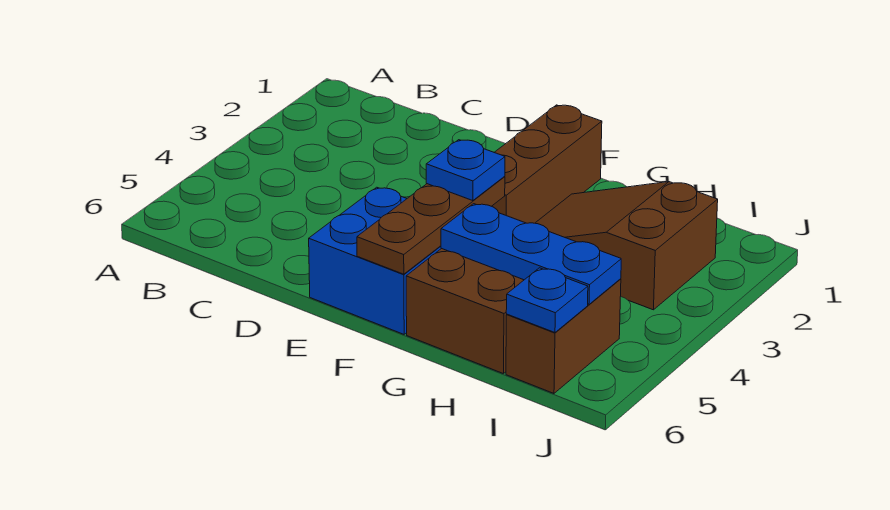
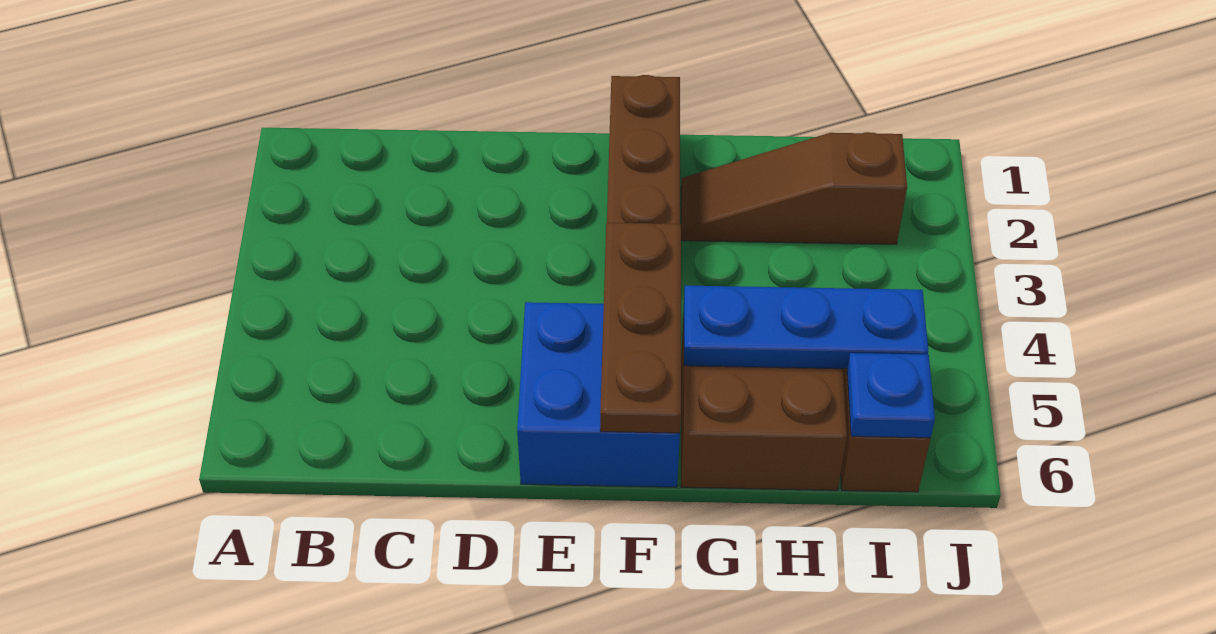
blue 1x1 plate [426,140,505,201] -> none
brown 2x3 slope [536,182,718,310] -> brown 1x3 slope [681,132,907,244]

